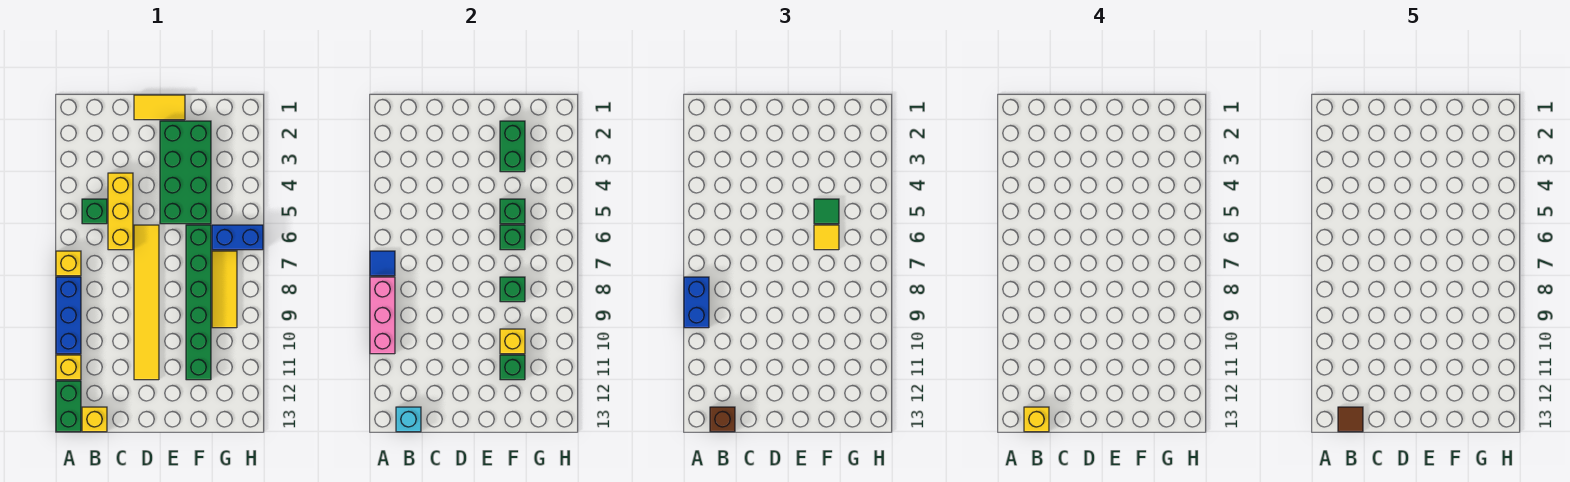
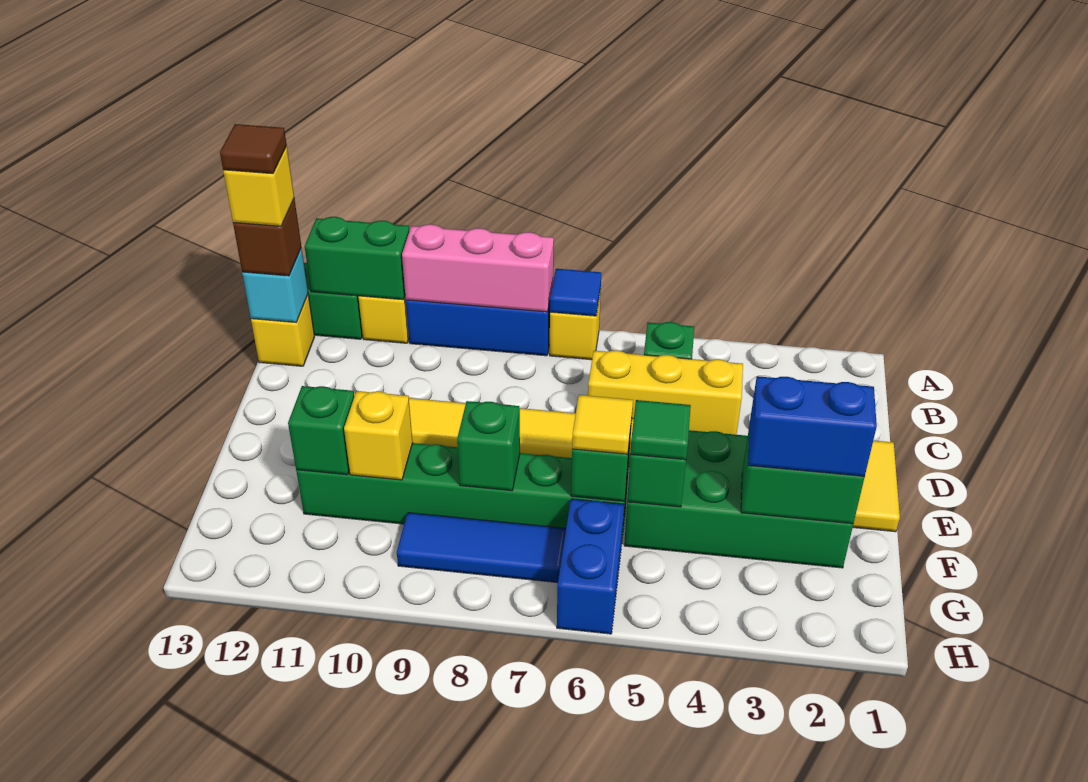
blue 1x2 brick [684,277,709,328] -> blue 1x2 brick moved to [748,376,877,477]
none -> green 1x2 brick [305,217,409,300]
yellow 1x3 tile [212,251,237,328] -> blue 1x3 tile [397,513,566,583]

